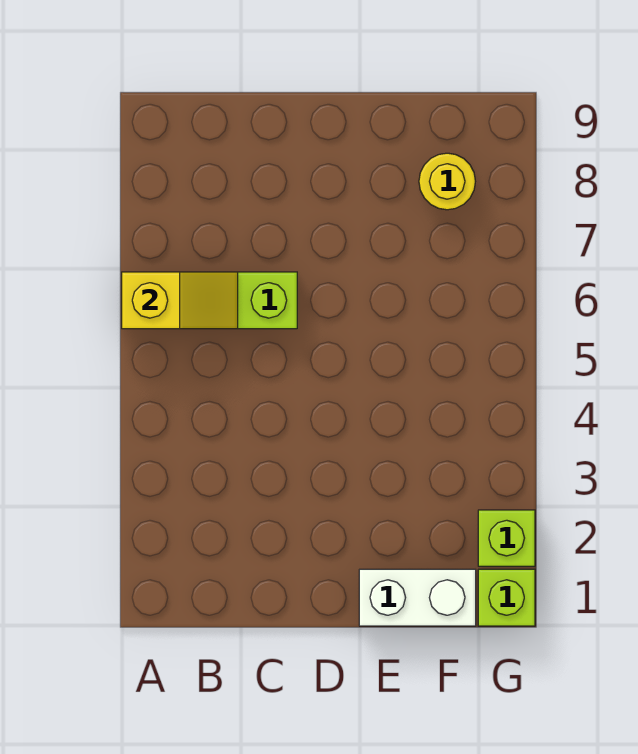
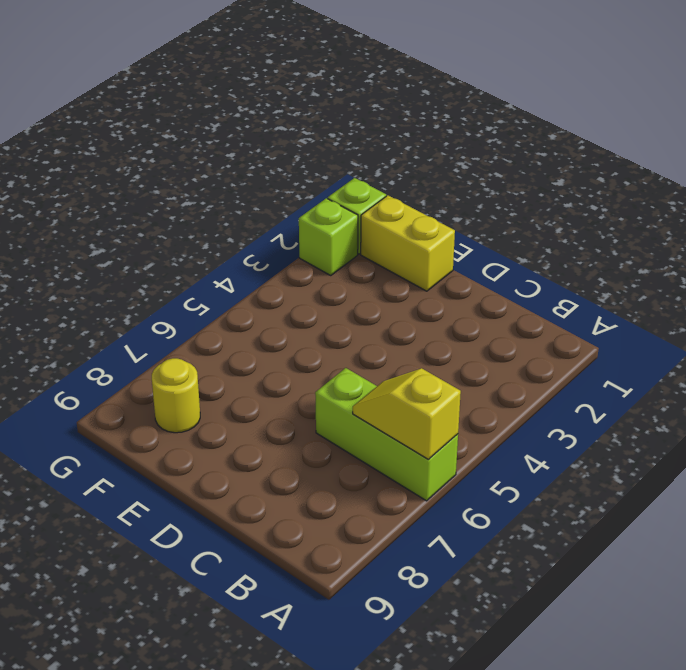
white 1x2 brick [359,569,476,626] -> yellow 1x2 brick [361,195,455,291]

